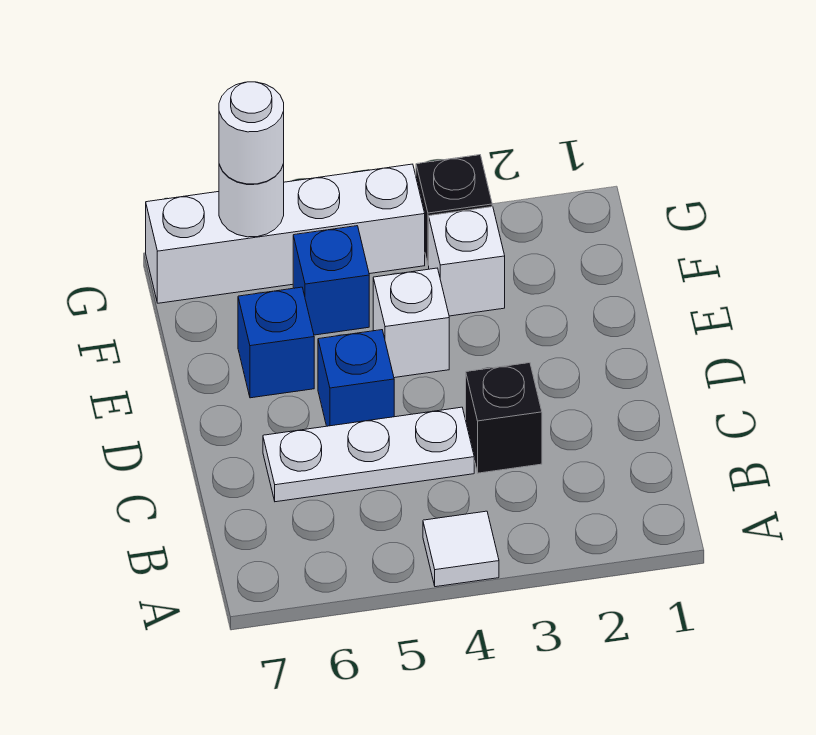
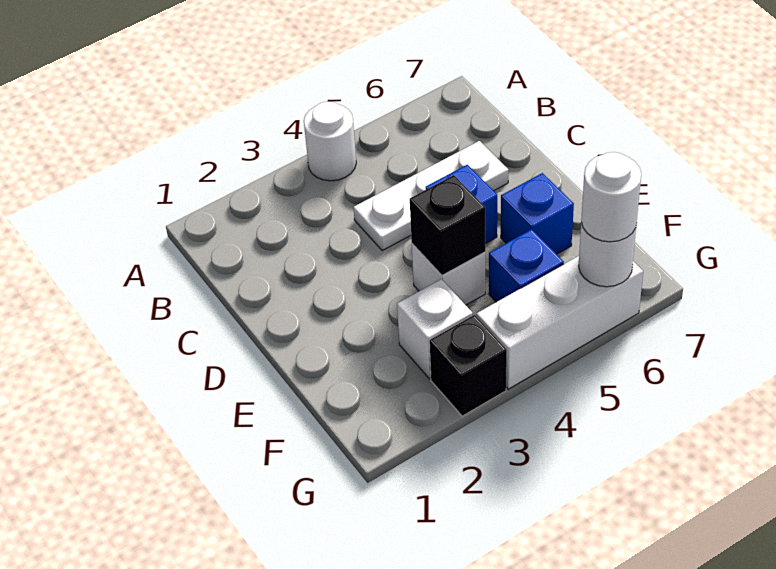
white 1x1 tile [423,511,499,587] -> white 1x1 round brick [304,102,356,181]
black 1x1 brick [466,363,542,473] -> black 1x1 brick moved to [410,175,485,275]
white 1x4 brick [146,164,425,303] -> white 1x3 brick [477,256,643,389]

